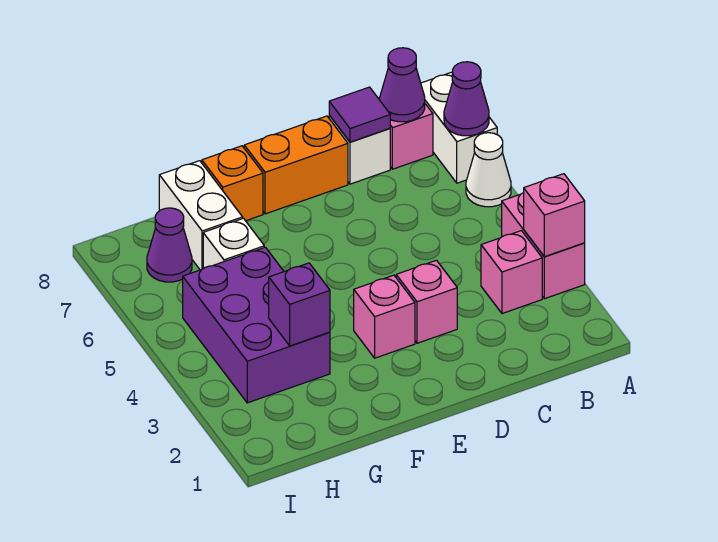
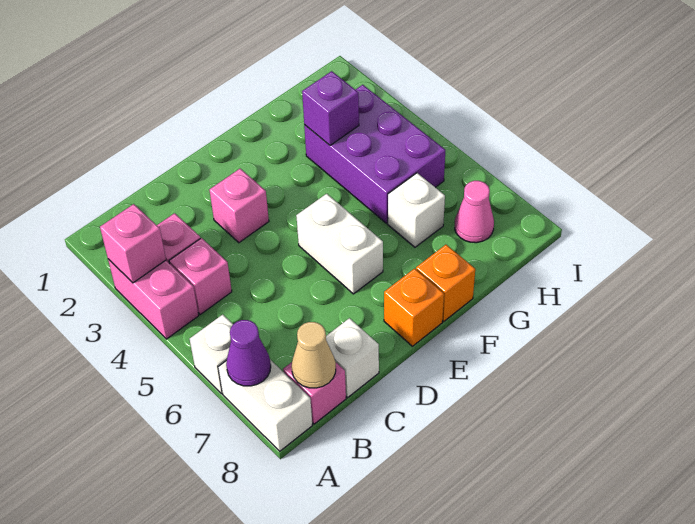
white 1x1 cone [466,133,511,207] -> white 1x1 brick [190,315,233,394]
purple 1x1 cone [380,48,425,122] -> tan 1x1 cone [292,322,336,388]
purple 1x1 tile [329,87,390,142] -> none
orange 1x2 brick [244,116,348,214] -> orange 1x1 brick [384,269,444,346]
pink 1x1 brick [354,275,415,358] -> pink 1x1 brick moved to [169,238,232,314]
white 1x2 brick [159,161,243,270] -> white 1x2 brick moved to [296,194,383,294]
purple 1x1 cone [147,208,192,282] -> pink 1x1 cone [455,181,494,243]

